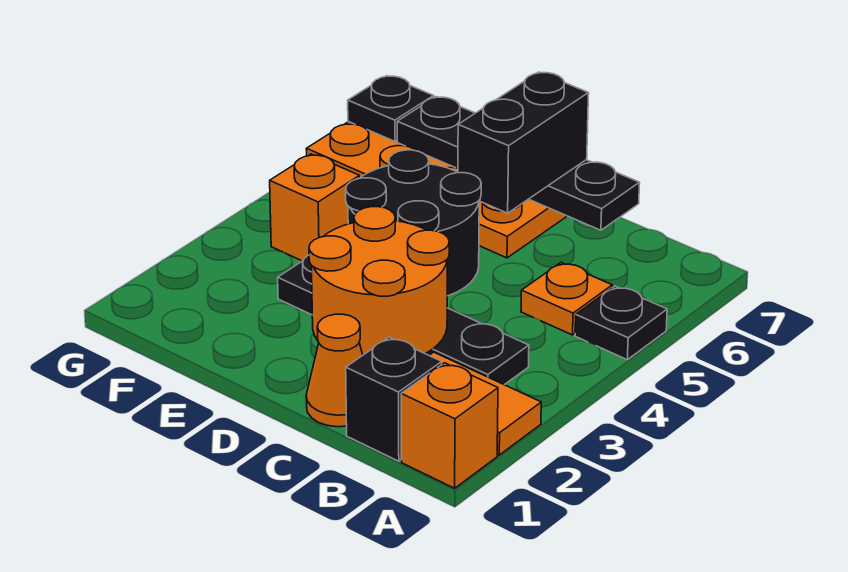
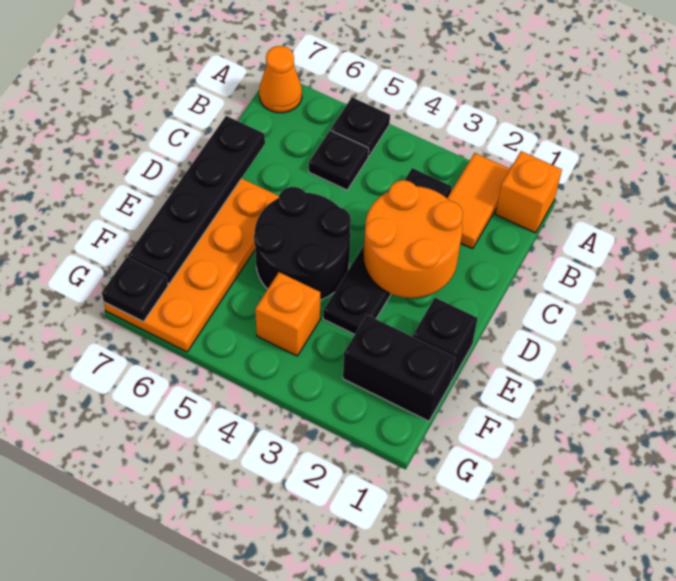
black 1x1 brick [346,337,442,461] -> black 1x1 brick moved to [413,298,478,382]
orange 1x1 plate [521,263,612,335] -> black 1x1 plate [309,130,369,190]
orange 1x1 cone [306,314,363,427] -> orange 1x1 cone moved to [259,46,302,113]
black 1x2 brick [458,72,589,213] -> black 1x2 brick moved to [343,315,455,421]

